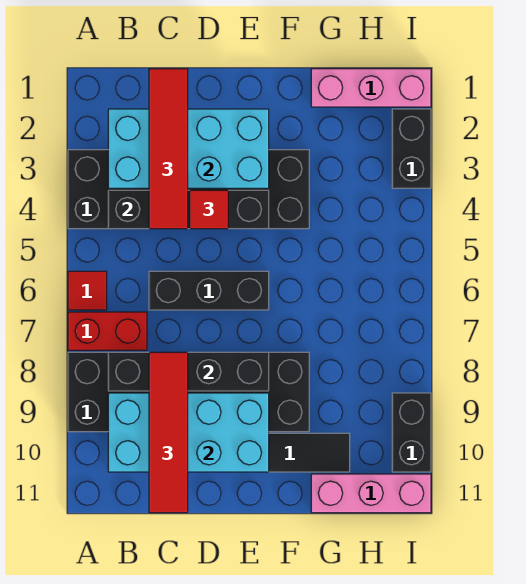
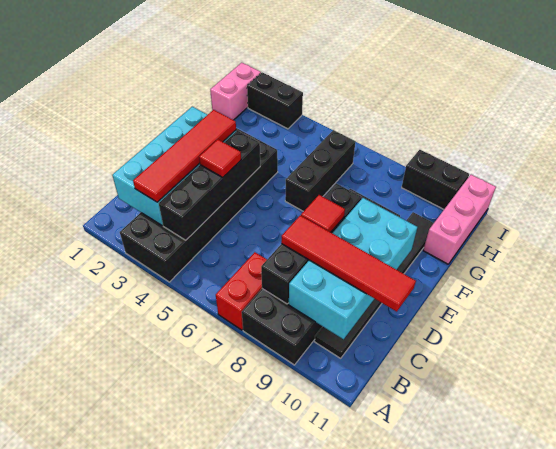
red 1x1 tile [68,271,107,310] -> red 1x1 tile moved to [301,195,345,232]
red 1x4 tile [149,69,188,229] -> red 1x4 tile turned to [133,110,236,202]
black 1x3 brick [149,271,269,310] -> black 1x3 brick moved to [285,130,356,212]
pink 1x3 brick [311,69,431,107] -> pink 1x2 brick [210,63,261,120]

